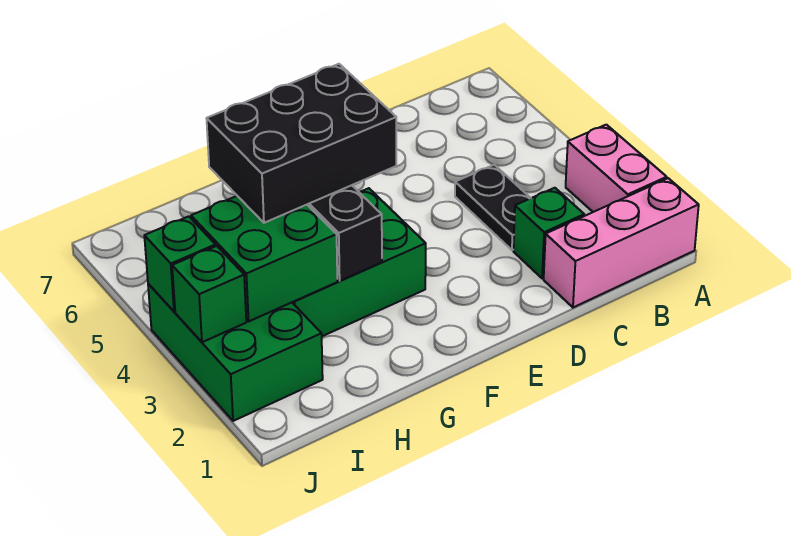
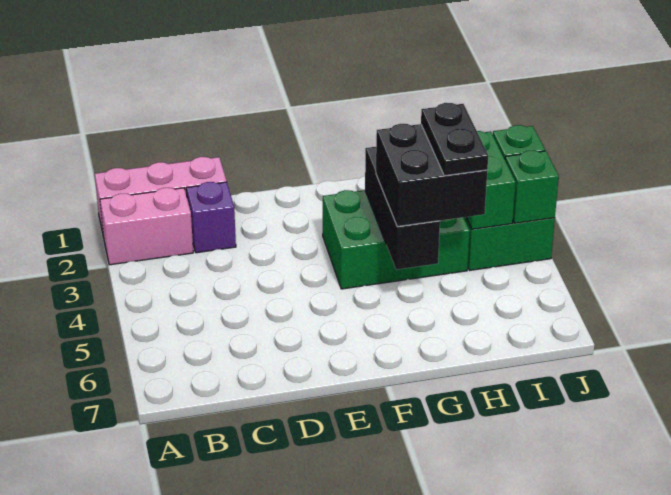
pink 1x2 brick [566,125,667,212] -> pink 1x2 brick turned to [100,188,193,265]
green 1x1 brick [513,188,584,279] -> purple 1x1 brick [186,182,236,253]
black 1x2 plate [455,165,530,250] -> black 1x2 plate moved to [421,103,488,176]
black 2x3 brick [206,64,396,223] -> black 2x2 brick [376,124,487,227]
green 2x2 brick [191,196,337,321] -> green 1x2 brick [466,131,516,229]

